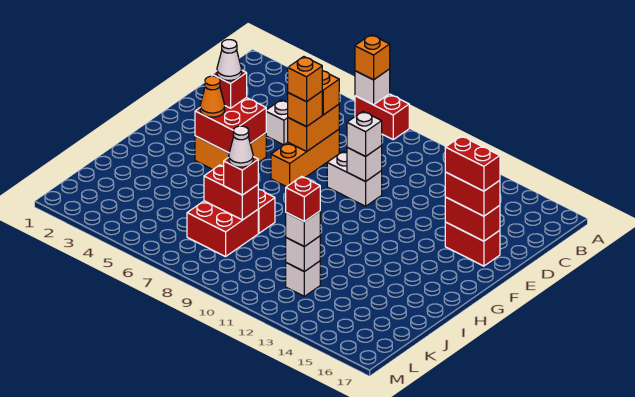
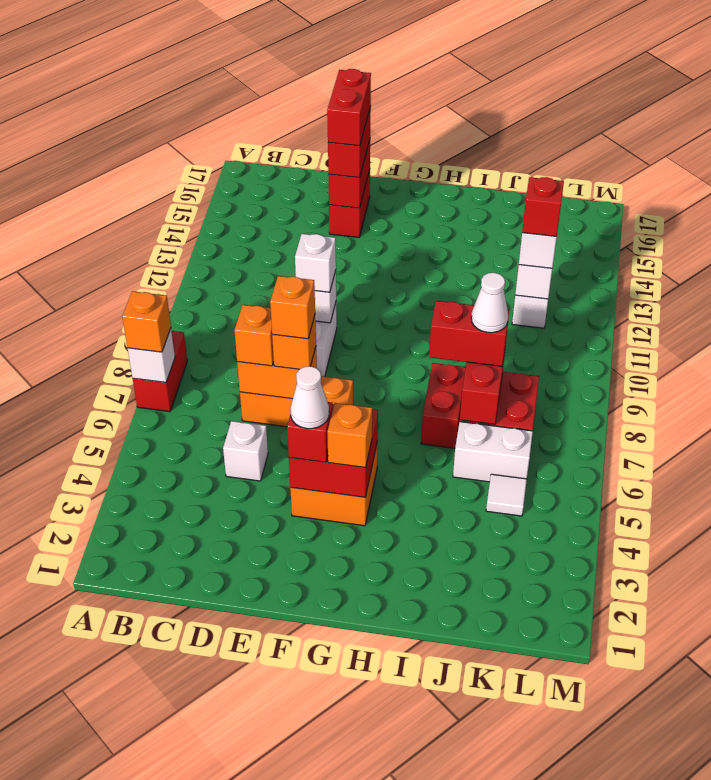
orange 1x1 cone [200,76,225,117] -> orange 1x1 brick [327,403,372,468]
none -> white 1x2 brick [453,422,533,482]
red 1x1 brick [224,157,258,195] -> red 1x2 brick [429,301,509,366]
none -> white 1x1 tile [486,474,527,516]

